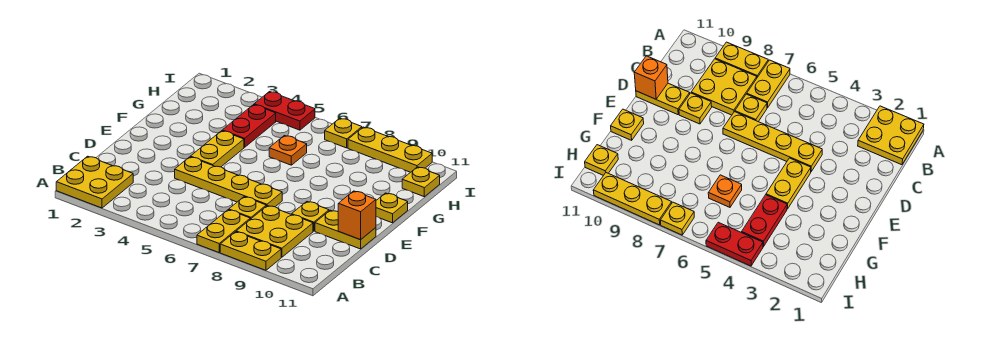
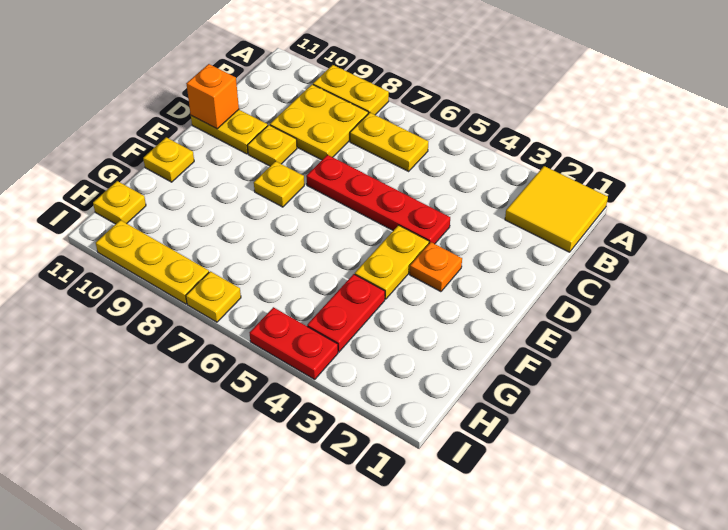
yellow 2x2 plate [56,156,133,208] -> yellow 2x2 tile [505,166,608,252]
yellow 1x2 plate [197,210,250,252] -> yellow 1x2 plate turned to [350,113,428,171]
yellow 1x1 plate [229,197,266,219] -> yellow 1x1 plate moved to [254,161,304,207]
yellow 1x4 plate [175,157,282,207] -> red 1x4 plate [306,155,450,244]
orange 1x1 plate [269,136,307,165] -> orange 1x1 plate moved to [410,242,462,292]

